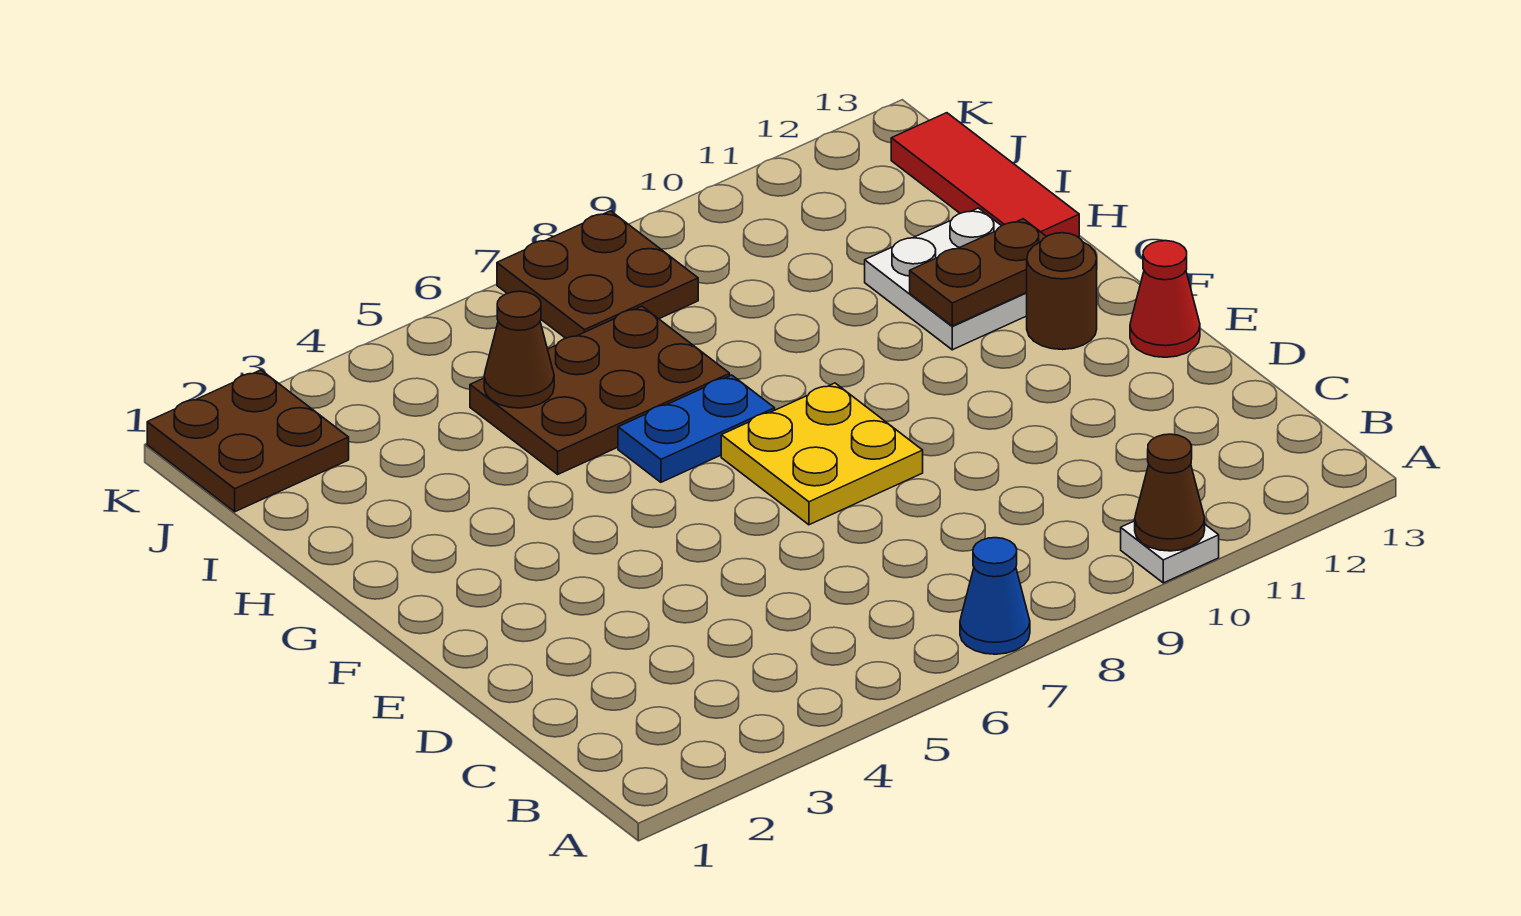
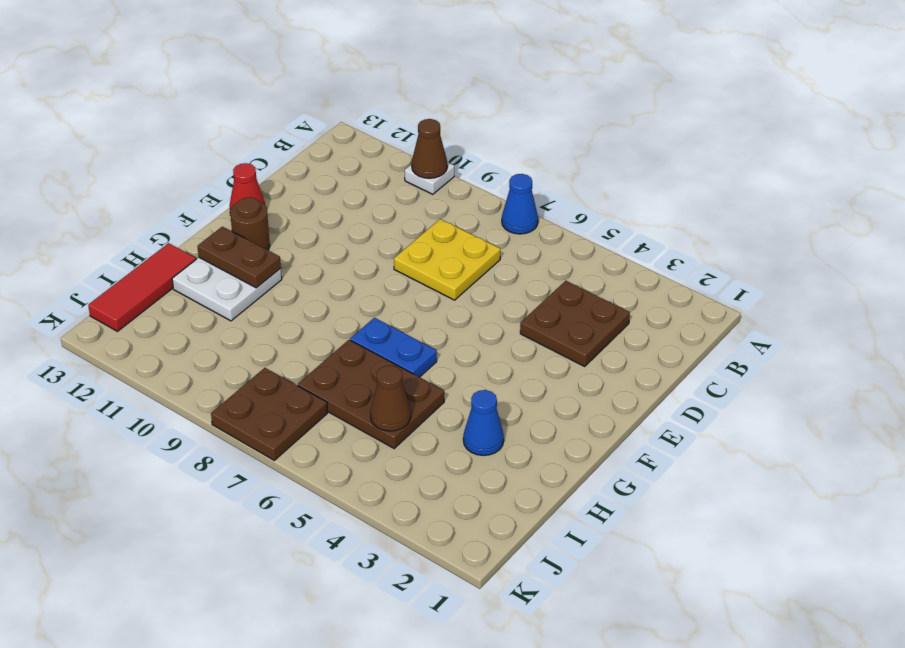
yellow 2x2 plate [721,383,923,525] -> yellow 2x2 plate moved to [394,219,500,300]
none -> blue 1x1 cone [463,390,504,456]
brown 2x2 plate [147,370,349,512] -> brown 2x2 plate moved to [520,281,630,366]

